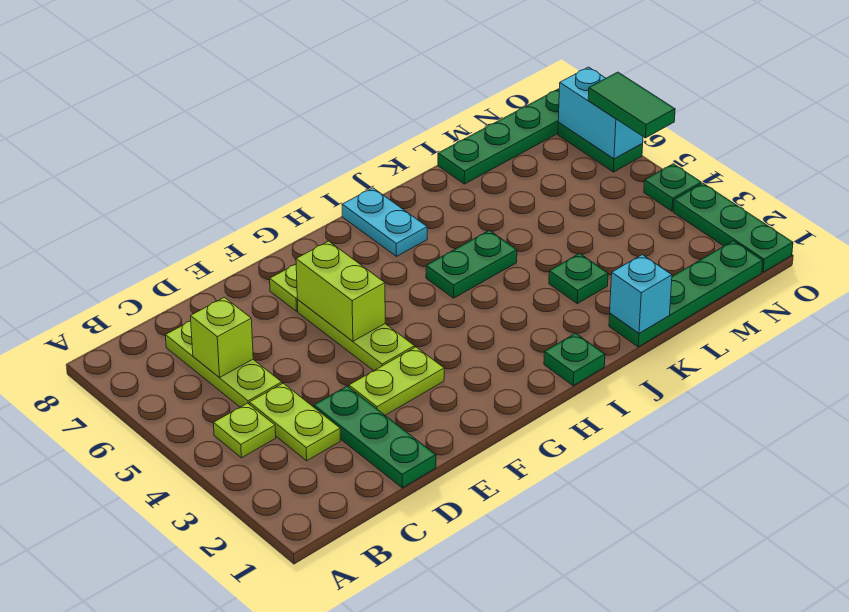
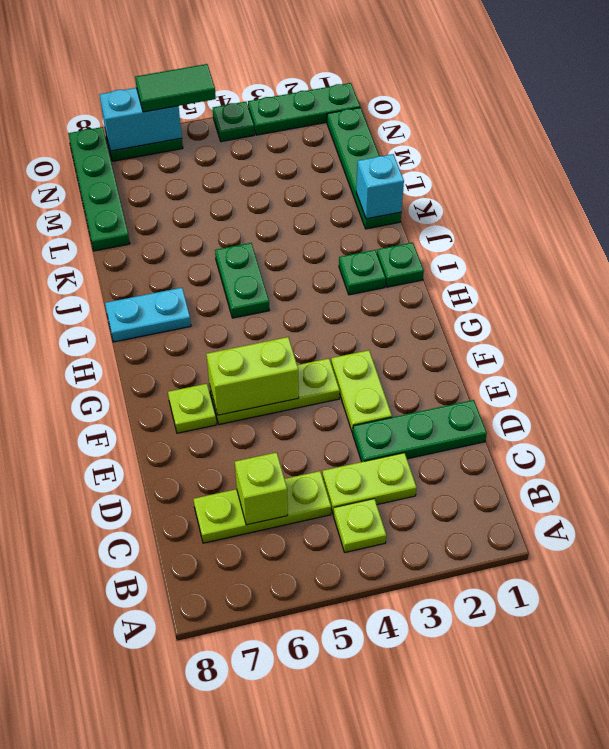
green 1x1 plate [549,254,608,304] -> green 1x1 plate moved to [339,250,386,295]

